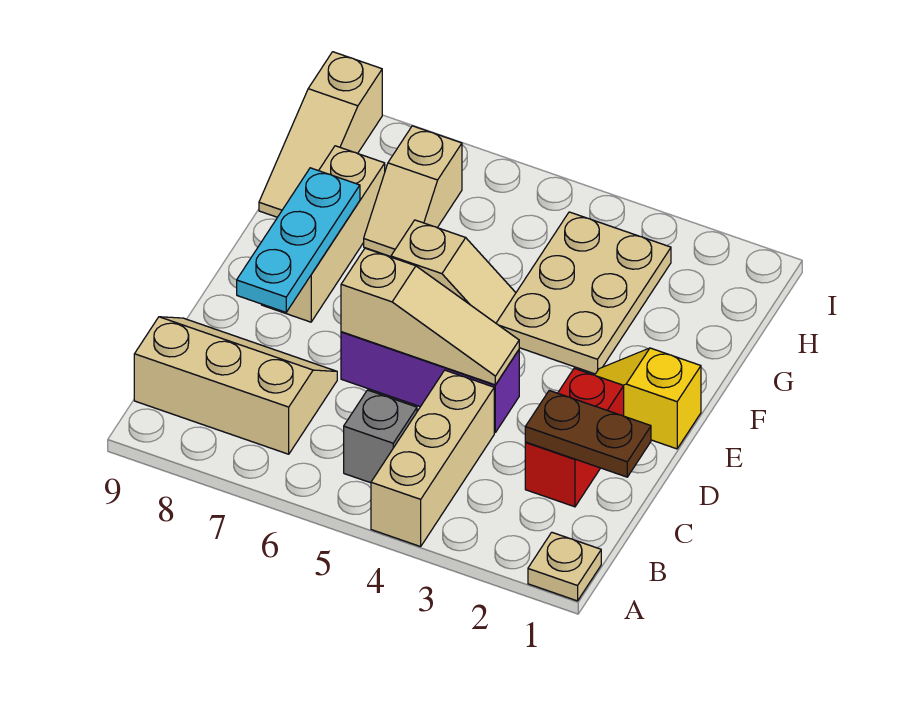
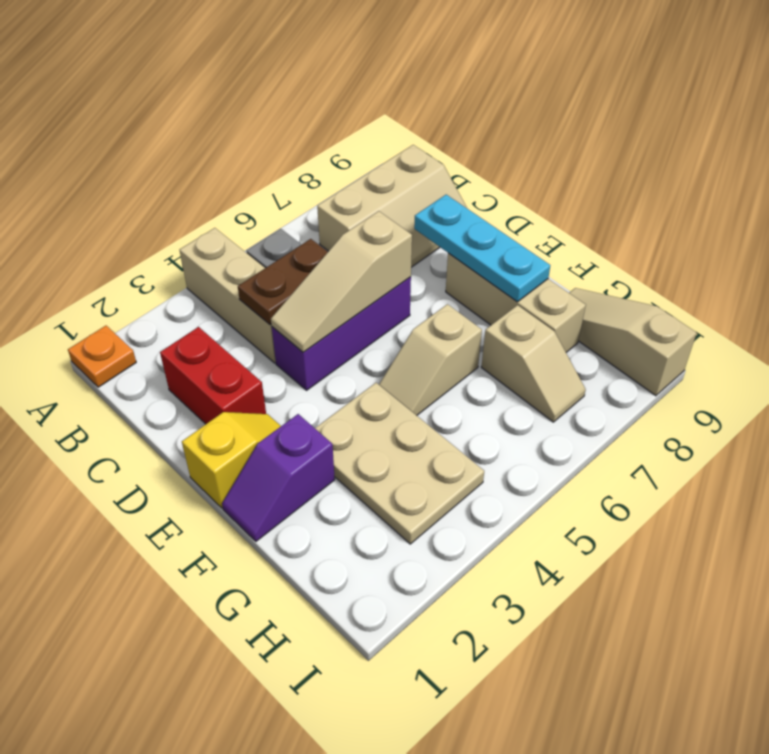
tan 1x1 plate [528,532,601,601] -> orange 1x1 plate [68,326,136,387]
brown 1x2 plate [525,391,651,477] -> brown 1x2 plate moved to [238,239,328,324]
none -> purple 1x2 slope [222,414,335,541]
tan 1x2 slope [364,126,462,257] -> tan 1x2 slope turned to [481,305,586,422]

